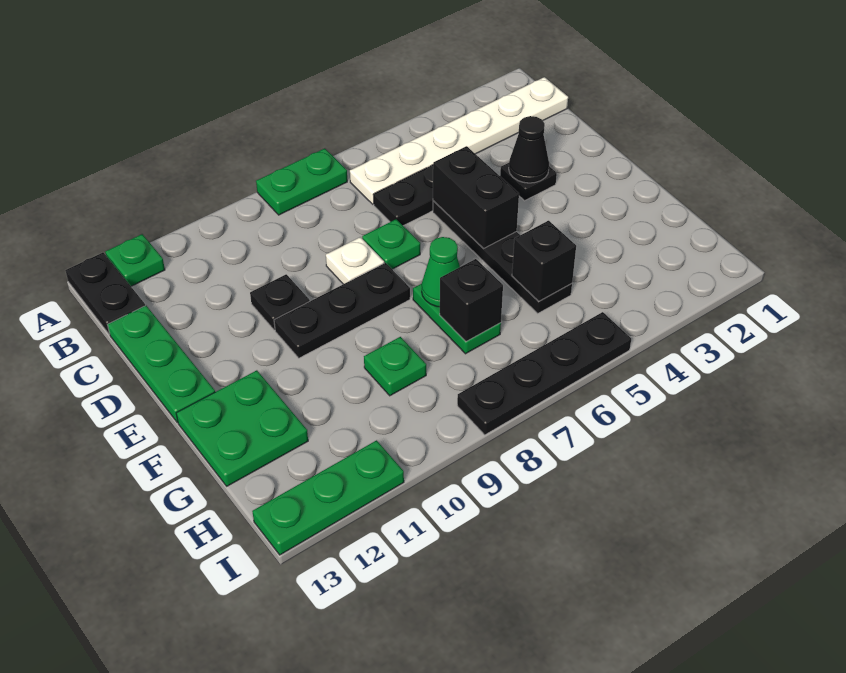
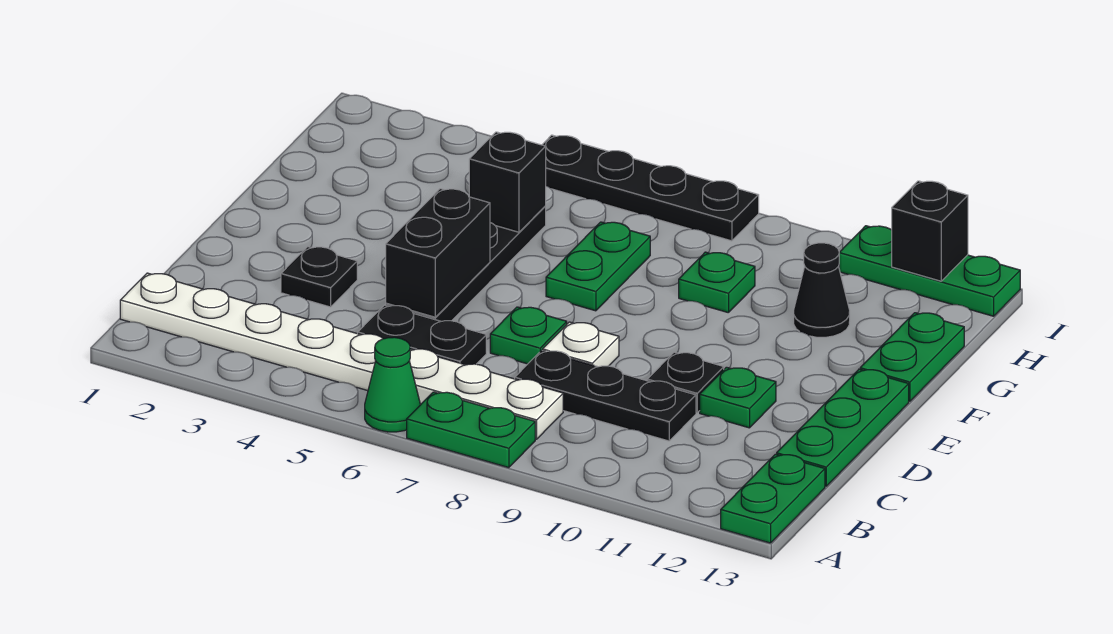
green 1x1 plate [105,234,165,286] -> green 1x1 plate moved to [700,367,776,428]
black 1x2 plate [65,253,145,335] -> green 1x2 plate [721,454,825,543]
white 1x6 plate [350,77,568,204] -> white 1x8 plate [120,273,563,439]
black 1x1 cone [509,116,549,183] -> black 1x1 cone moved to [794,243,850,337]
black 1x3 plate [274,263,410,358] -> black 1x3 plate moved to [515,350,696,441]
green 1x1 cone [422,237,460,307] -> green 1x1 cone moved to [365,337,420,432]
green 2x2 plate [176,370,308,486] -> green 1x2 plate [860,313,964,401]
black 1x1 brick [440,259,503,342] -> black 1x1 brick moved to [892,181,968,281]

